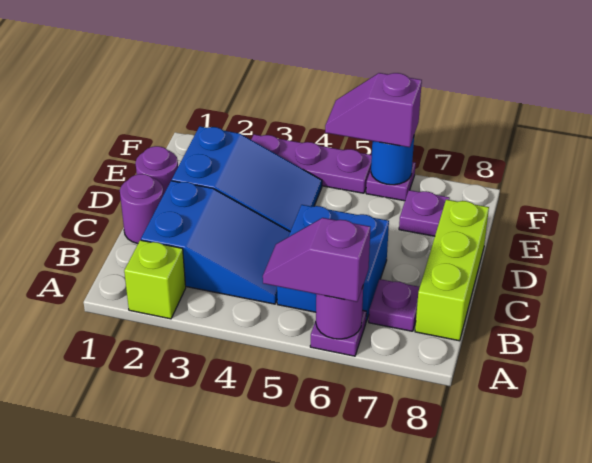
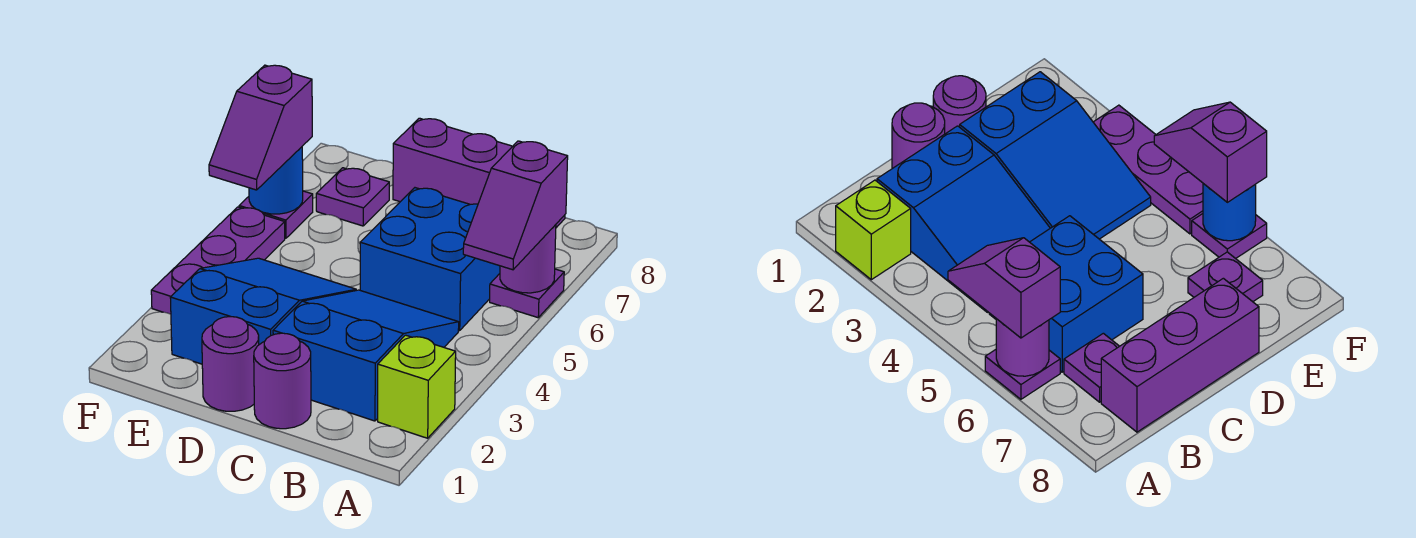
lime 1x3 brick [415,200,489,341] -> purple 1x3 brick [393,118,565,228]

